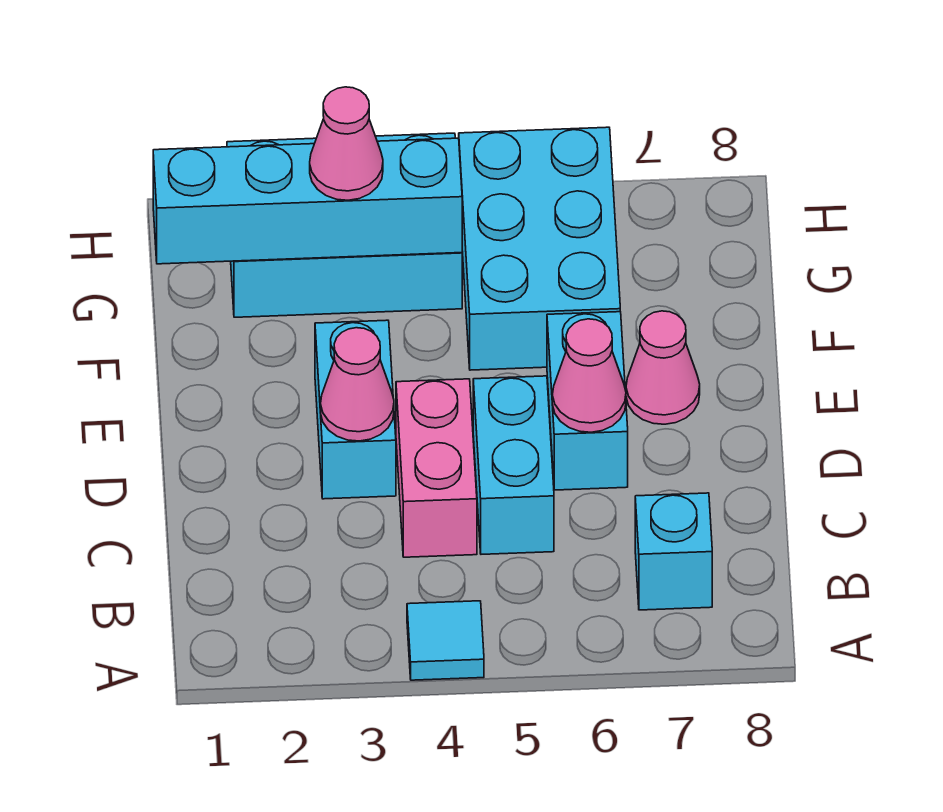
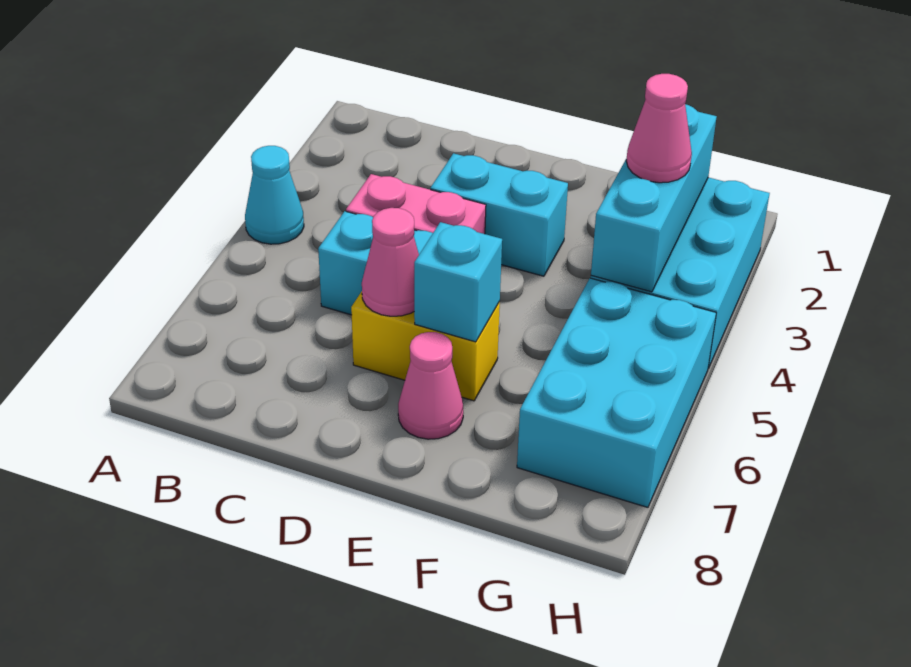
cyan 1x1 tile [407,601,484,680] -> cyan 1x1 cone [245,146,304,244]
cyan 1x1 brick [635,493,712,610] -> cyan 1x1 brick moved to [414,222,502,342]
pink 1x1 cone [321,328,394,441] -> none
cyan 1x2 brick [547,312,628,490] -> yellow 1x2 brick [351,292,500,401]
cyan 2x3 brick [459,127,620,370] -> cyan 2x3 brick turned to [517,278,716,507]
cyan 1x4 brick [153,138,462,264] -> cyan 1x3 brick [591,104,717,292]

